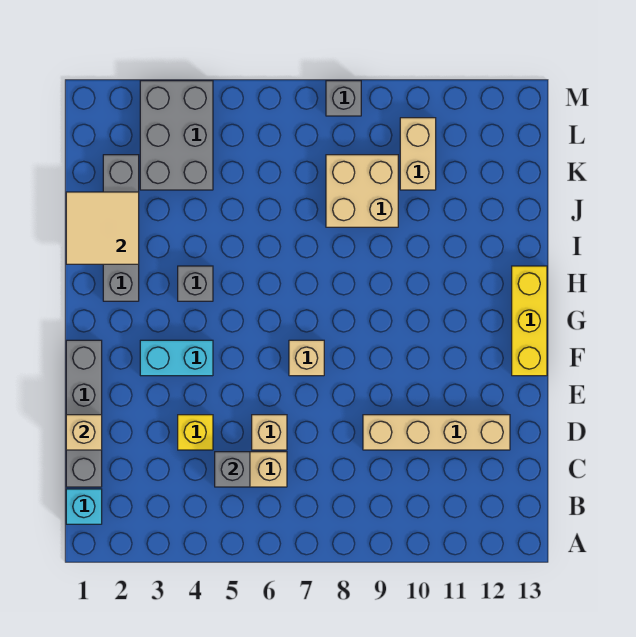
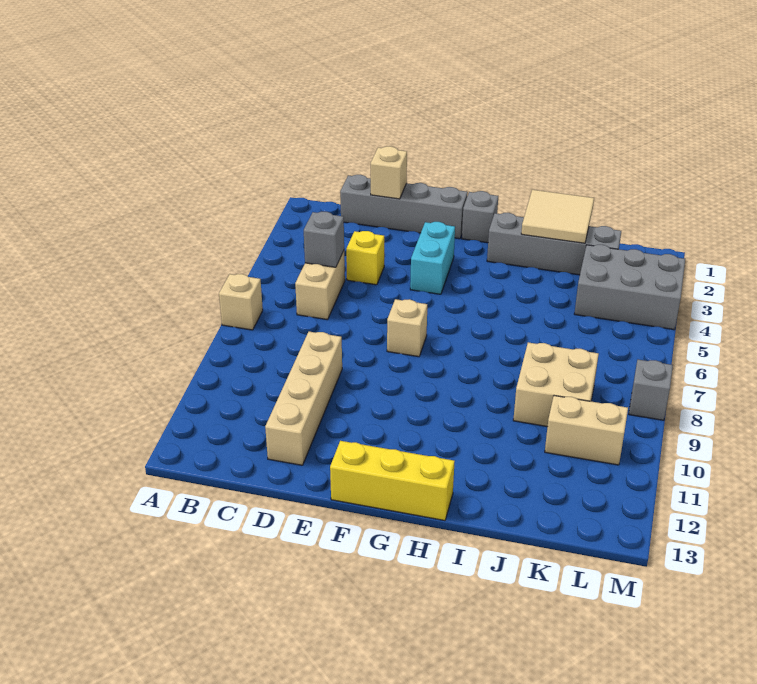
cyan 1x1 brick [66,489,102,524] -> none
tan 1x1 brick [252,415,287,450] -> tan 1x1 brick moved to [219,274,263,330]
grey 1x1 brick [178,266,213,301] -> grey 1x1 brick moved to [462,191,498,243]

